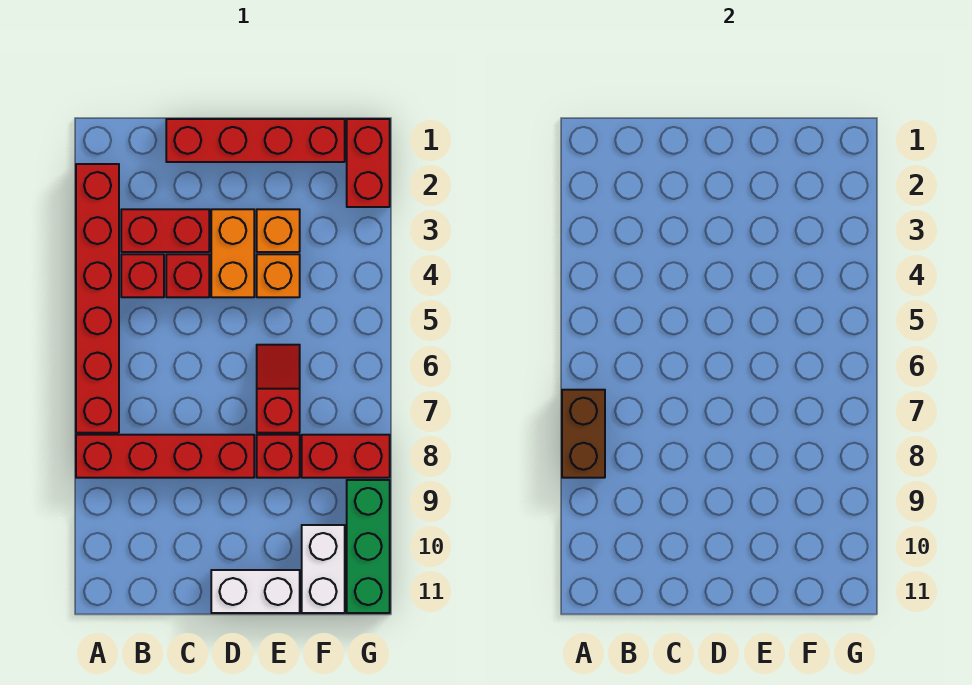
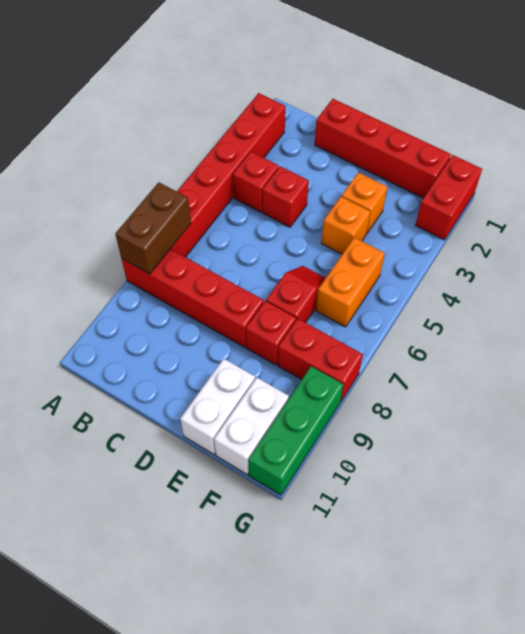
red 1x2 brick [121,209,209,252] -> none
orange 1x2 brick [211,209,254,297] -> orange 1x2 brick moved to [316,237,385,327]
white 1x2 brick [211,570,300,613] -> white 1x2 brick turned to [180,359,255,454]

